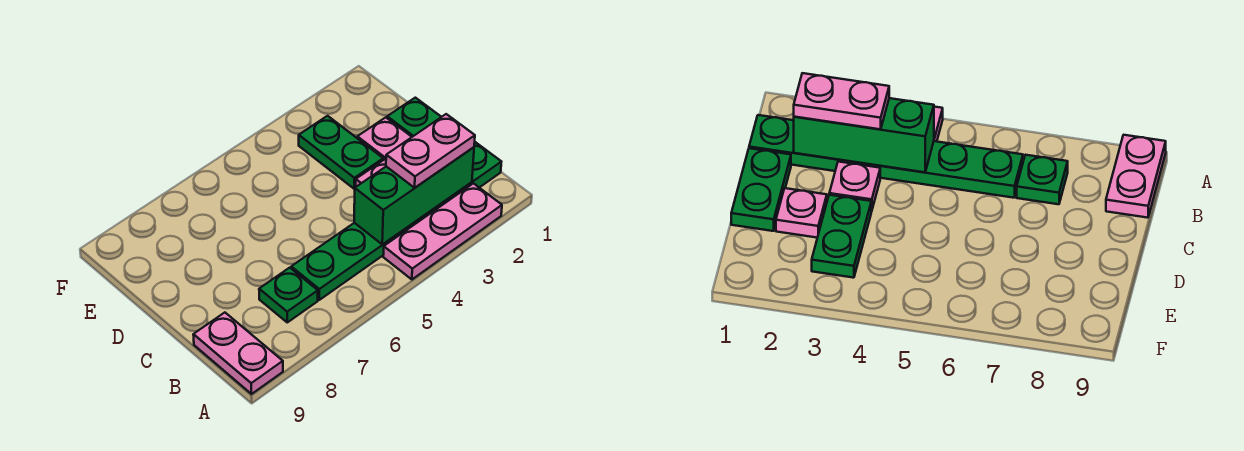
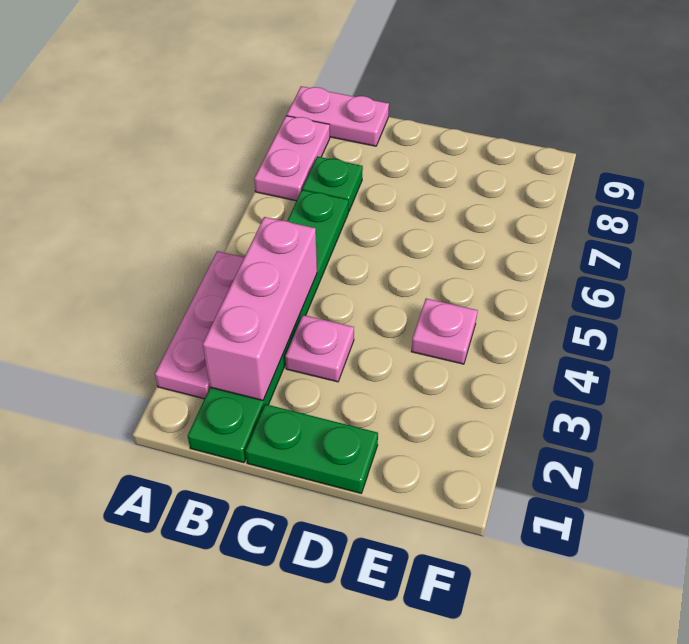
green 1x3 brick [354,147,474,245] -> pink 1x3 brick [203,217,317,400]
pink 1x2 plate [386,114,475,188] -> pink 1x2 plate moved to [254,116,330,201]
pink 1x1 plate [357,117,411,160] -> pink 1x1 plate moved to [411,299,478,364]
green 1x2 plate [299,116,383,189] -> none

